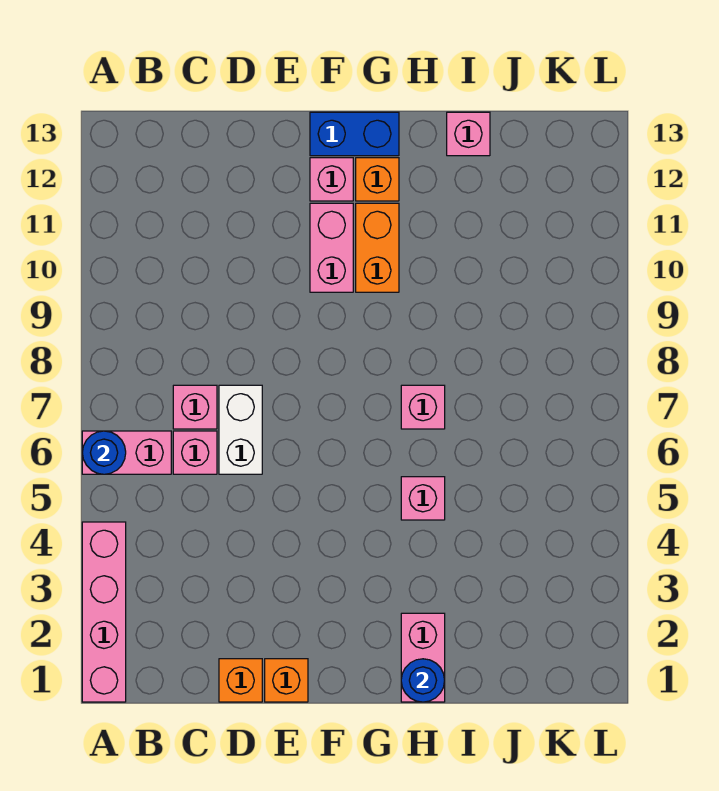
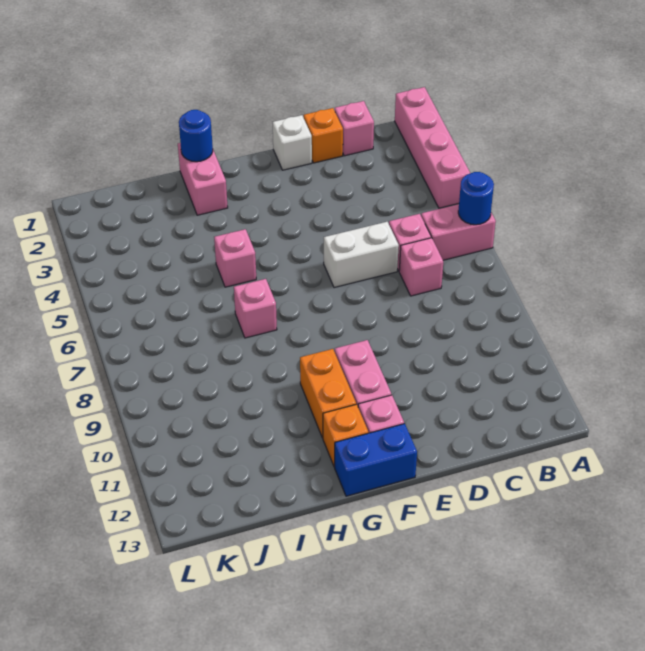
white 1x2 brick [219,385,262,474] -> white 1x2 brick turned to [324,222,399,288]
orange 1x1 brick [265,659,308,702] -> white 1x1 brick [273,115,312,170]
pink 1x1 brick [447,112,490,156] -> pink 1x1 brick moved to [335,101,374,156]

